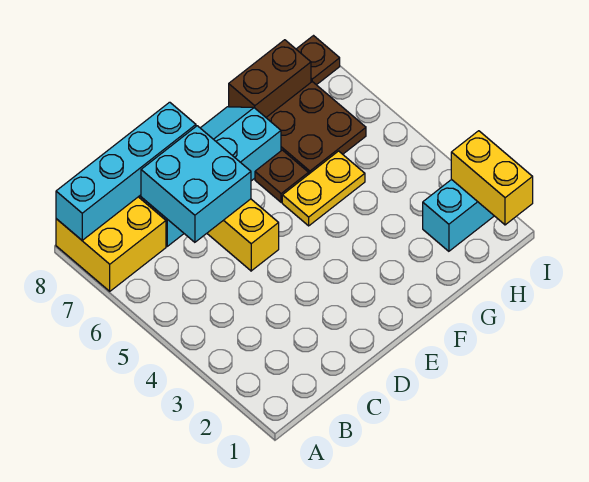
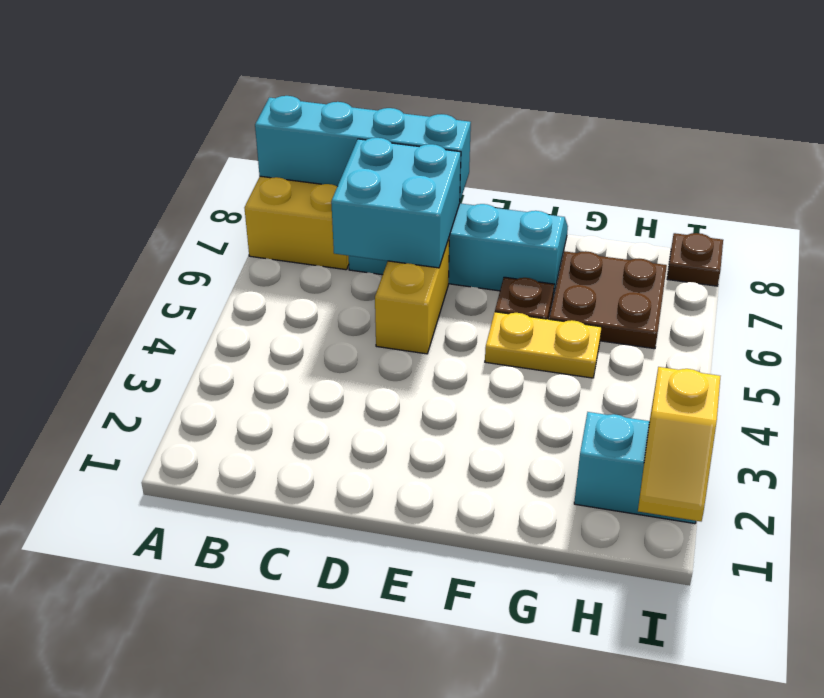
brown 1x2 brick [229,40,311,117] -> none
yellow 1x2 brick [451,131,533,225] -> yellow 1x2 slope [638,367,720,521]

